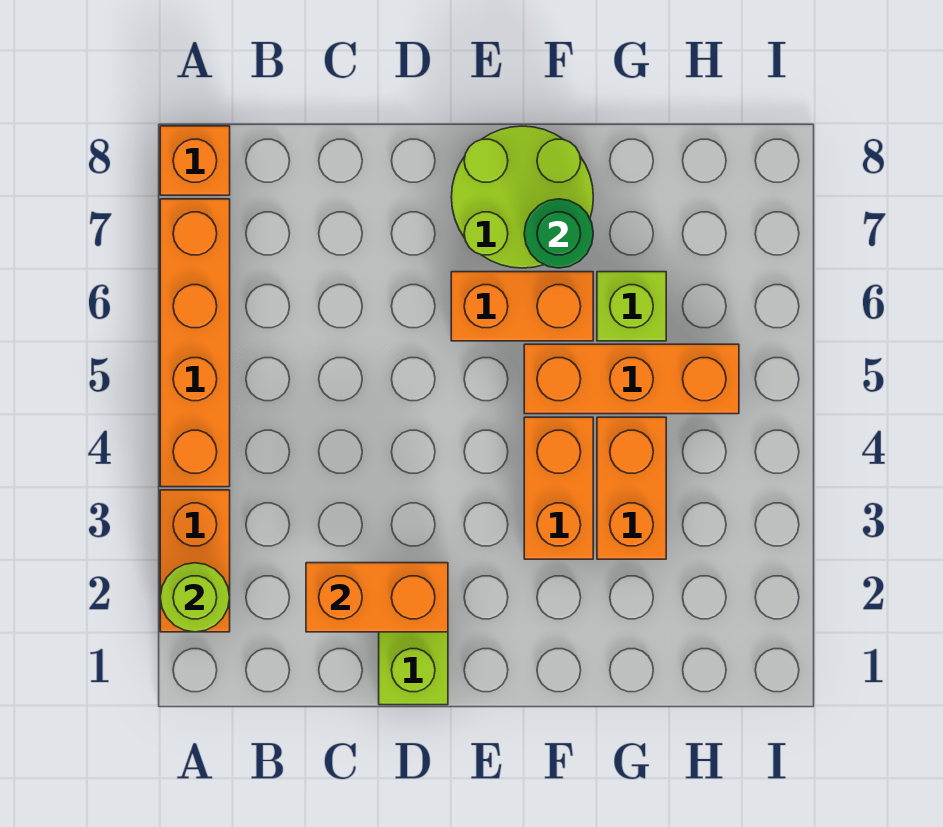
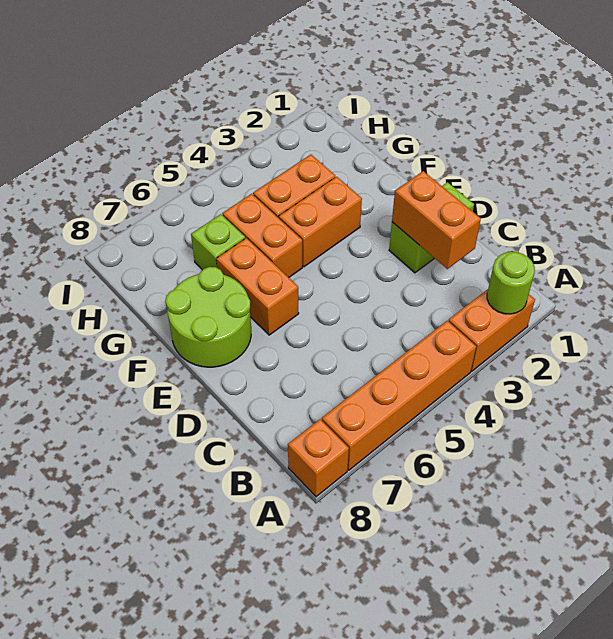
orange 1x3 brick [524,344,739,414] -> orange 1x2 brick [222,194,302,277]
green 1x1 round brick [524,199,593,268] -> none

